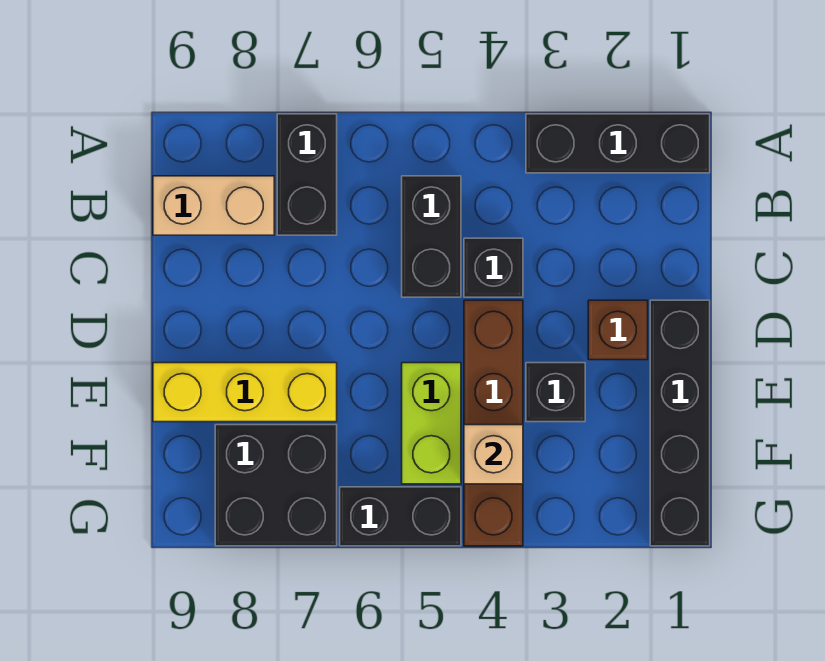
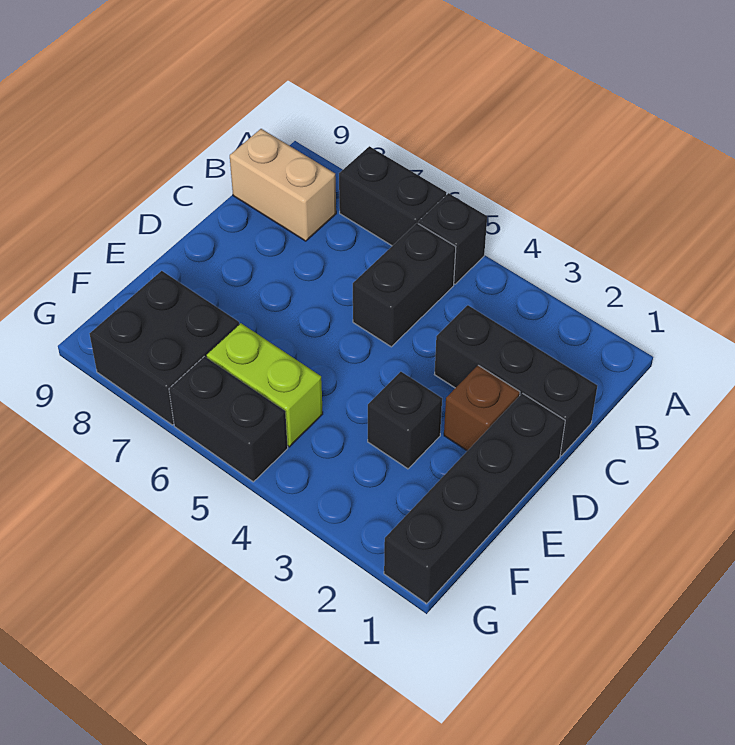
black 1x3 brick [526,114,710,173] -> black 1x3 brick moved to [435,305,597,456]
black 1x2 brick [277,114,337,235] -> black 1x2 brick turned to [339,146,447,246]
black 1x1 brick [464,238,523,297] -> black 1x1 brick moved to [418,193,487,284]
brown 1x4 brick [464,300,523,546] -> none
lime 1x2 brick [402,363,461,484] -> lime 1x2 brick turned to [206,323,323,447]
yellow 1x3 brick [153,363,337,422] -> none
tan 1x1 brick [464,425,523,484] -> none

